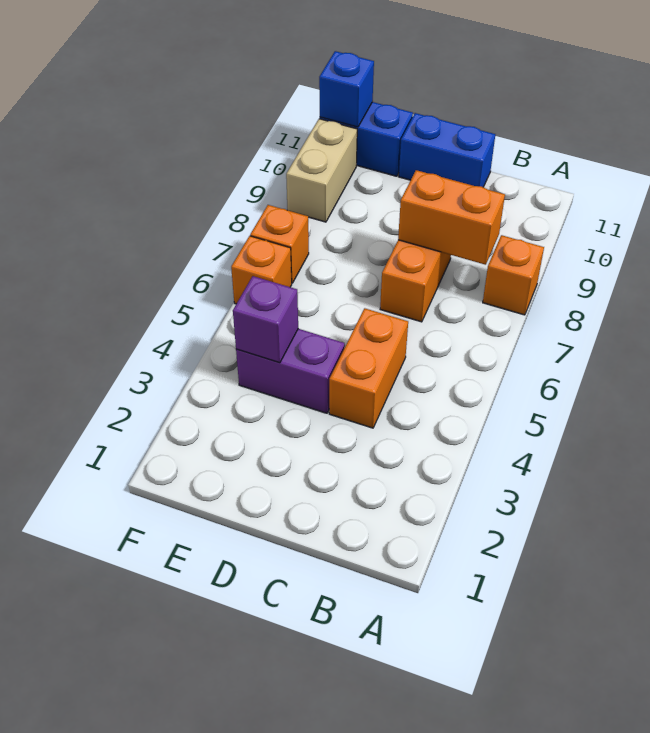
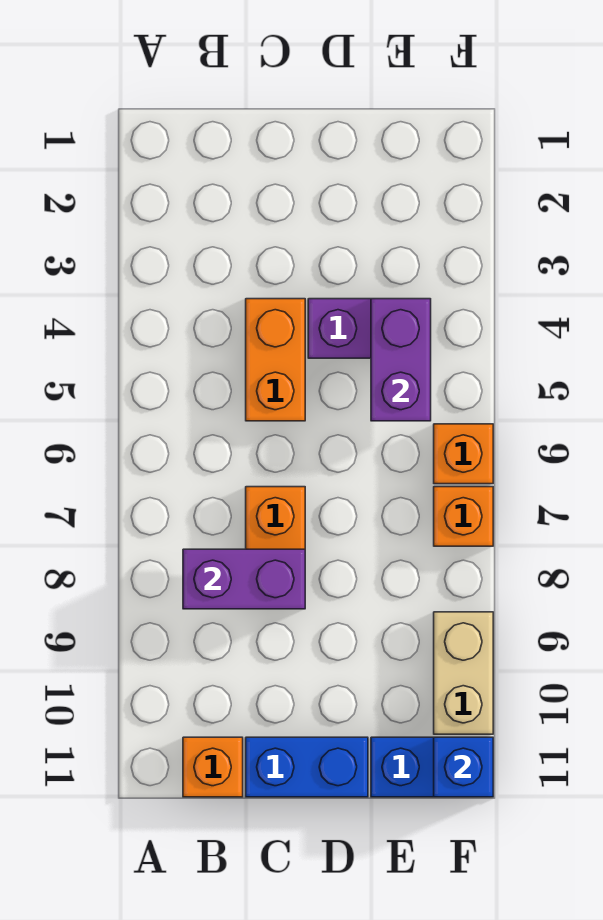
orange 1x1 brick [483,235,544,315] -> orange 1x1 brick moved to [183,737,243,797]
orange 1x2 brick [398,170,505,265] -> purple 1x2 brick [183,549,305,609]
purple 1x1 brick [233,276,298,363] -> purple 1x2 brick [371,299,431,421]

